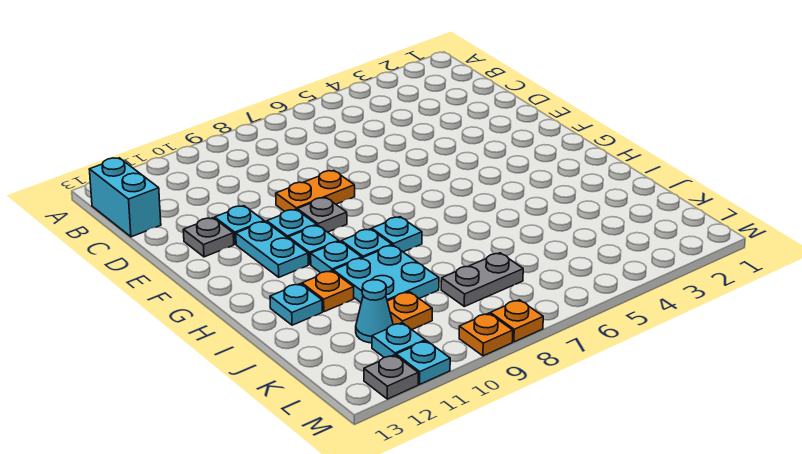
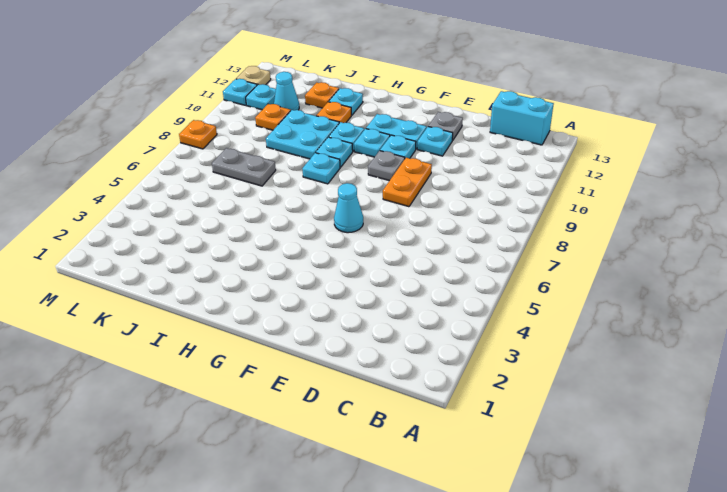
none -> cyan 1x1 cone [334,183,363,233]
grey 1x2 plate [441,253,523,306] -> grey 1x2 plate turned to [212,148,276,186]
orange 1x1 plate [459,313,513,356] -> orange 1x1 plate moved to [305,82,339,108]
grey 1x1 plate [364,355,418,399] -> tan 1x1 plate [236,66,271,85]

